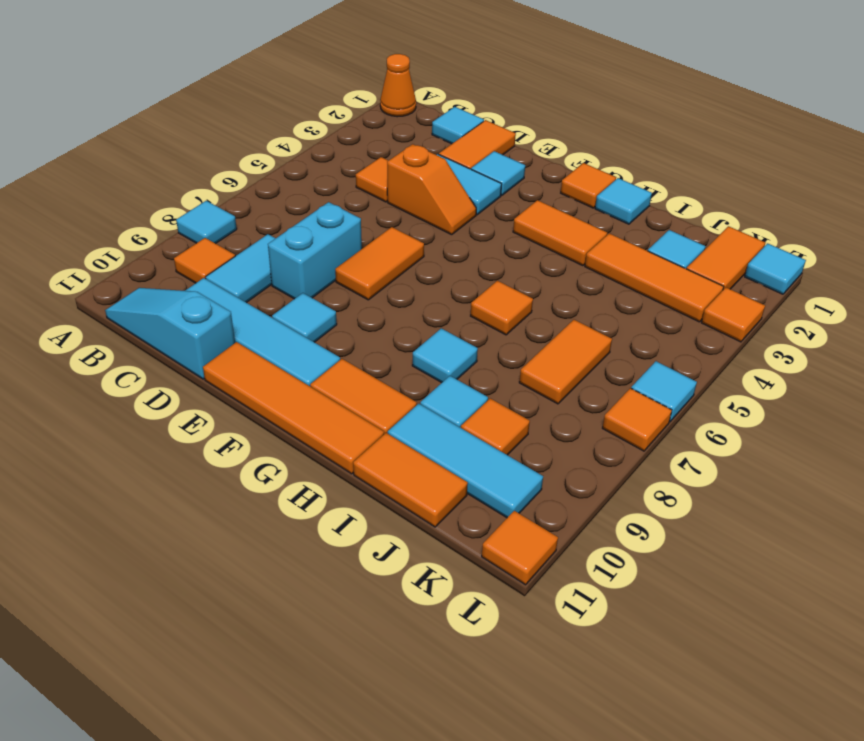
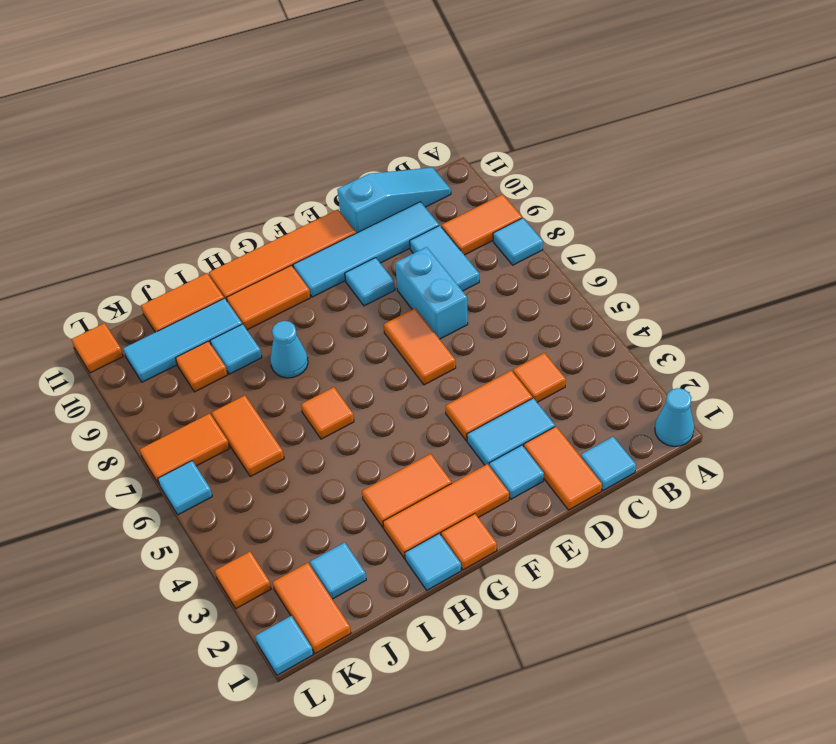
orange 1x1 cone [380,54,416,117] -> cyan 1x1 cone [655,388,694,446]
orange 1x1 tile [174,238,235,283] -> orange 1x2 tile [441,194,522,255]
orange 1x2 slope [387,144,476,235] -> orange 1x2 tile [445,371,532,441]
cyan 1x1 tile [412,328,478,383] -> cyan 1x1 cone [270,321,308,378]
orange 1x3 tile [585,233,724,322] -> orange 1x3 tile moved to [383,464,509,559]
orange 1x1 tile [603,388,672,451] -> orange 1x2 tile [140,413,229,484]

